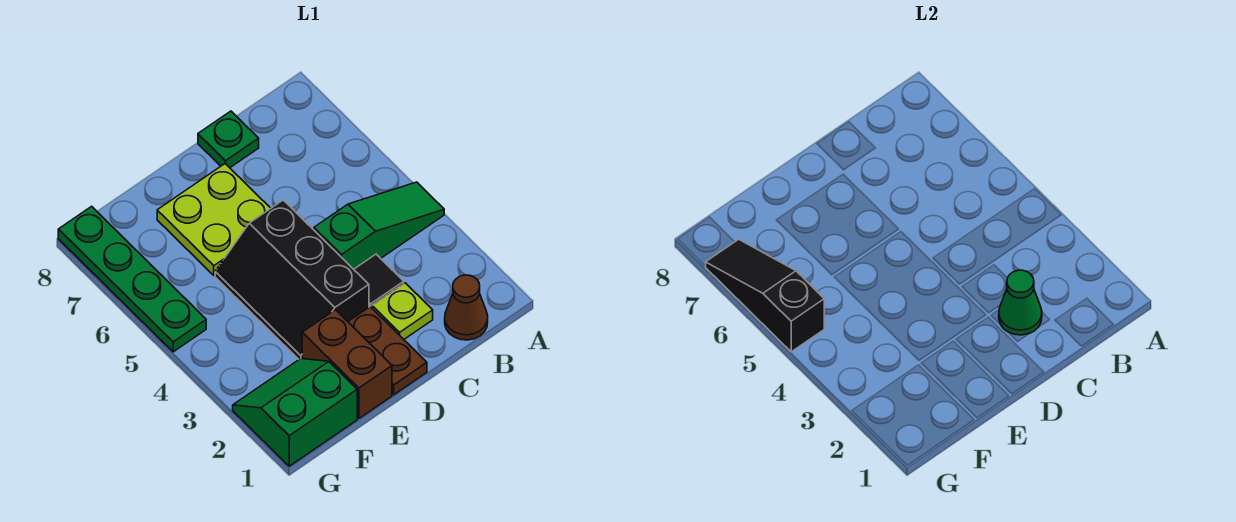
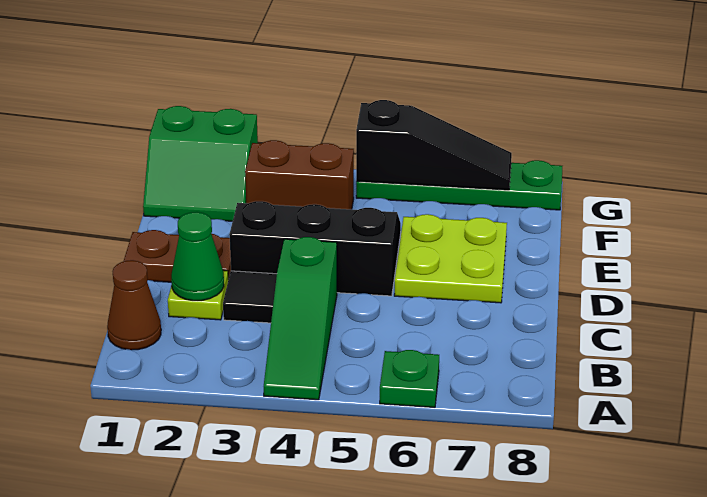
green 1x1 plate [198,111,259,168] -> green 1x1 plate moved to [380,350,439,407]
brown 1x2 brick [302,310,392,418] -> brown 1x2 brick moved to [245,140,354,209]
green 2x2 slope [233,359,357,466] -> green 2x2 slope turned to [143,106,258,221]

